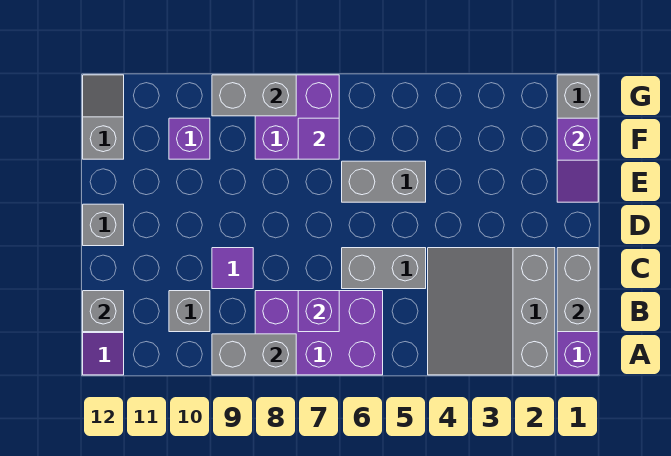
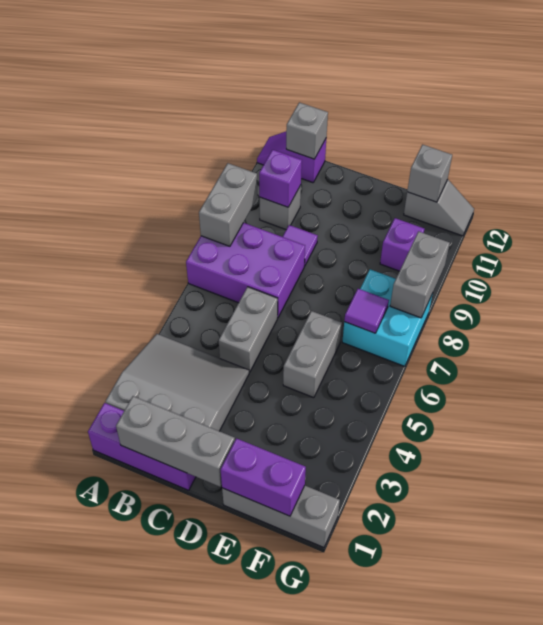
purple 2x3 brick [255,291,383,375] -> purple 2x3 brick turned to [186,223,305,318]
grey 1x2 brick [557,248,598,332] -> grey 1x3 brick [116,396,235,487]
purple 1x1 brick [298,291,339,332] -> purple 1x1 brick moved to [259,150,302,207]
grey 1x1 brick [83,204,124,246] -> grey 1x1 brick moved to [407,145,452,202]
purple 1x2 slope [557,118,598,202] -> purple 1x2 brick [221,438,306,516]
purple 2x2 brick [255,75,339,159] -> cyan 2x2 brick [342,269,432,366]

